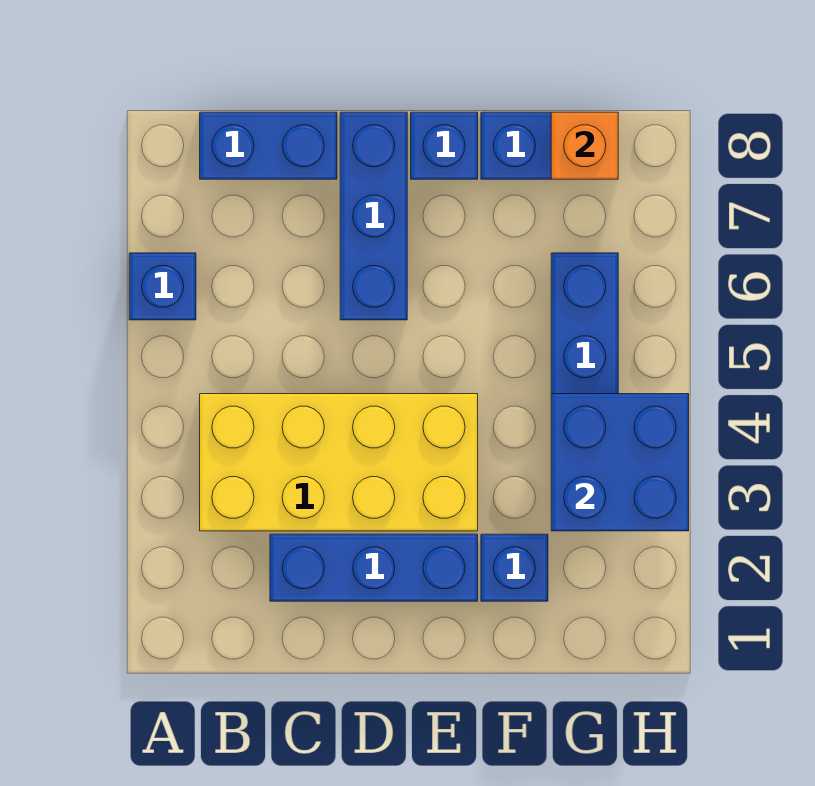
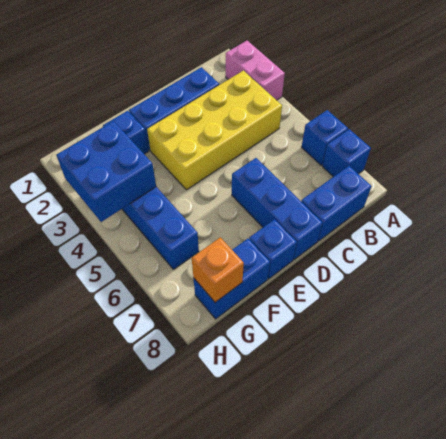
none -> pink 1x2 brick [226,41,285,100]
none -> blue 1x1 brick [322,129,371,177]

